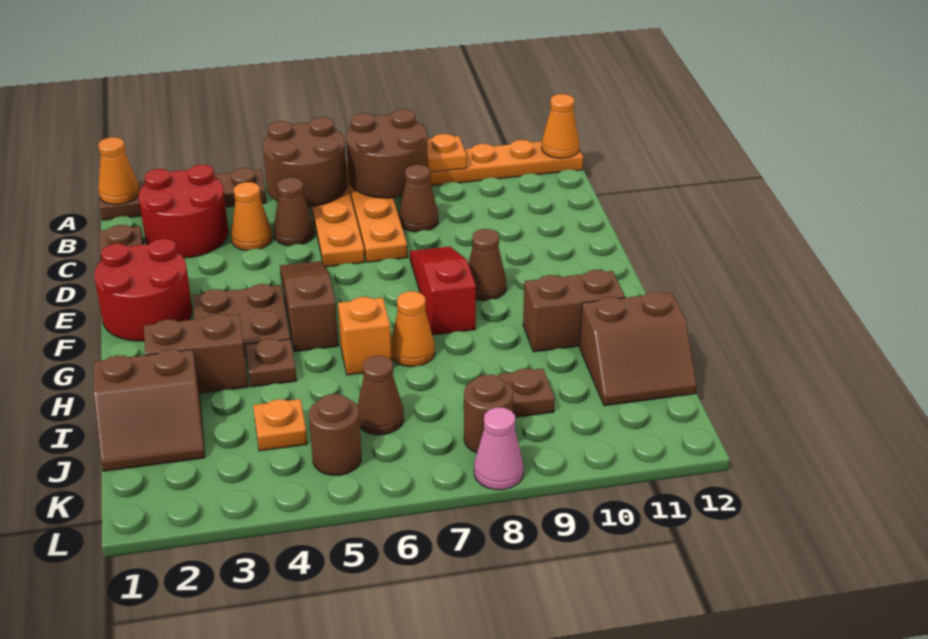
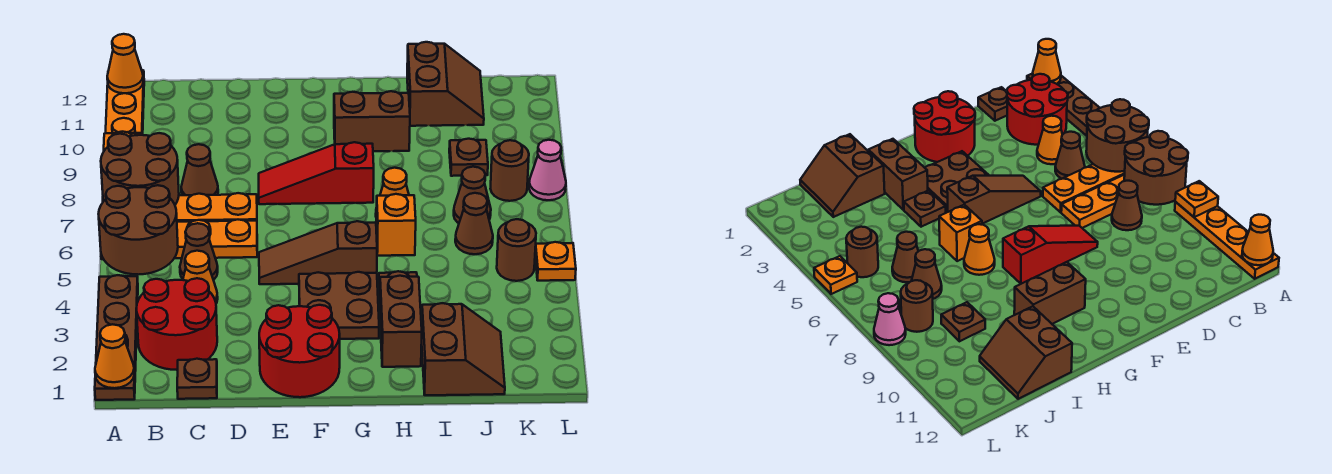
brown 1x1 cone [468,229,506,300] -> brown 1x1 cone moved to [454,167,491,223]
brown 1x2 brick [523,270,625,352] -> brown 1x2 brick turned to [334,91,410,151]
orange 1x1 plate [253,399,307,451] -> orange 1x1 plate moved to [535,242,576,281]

